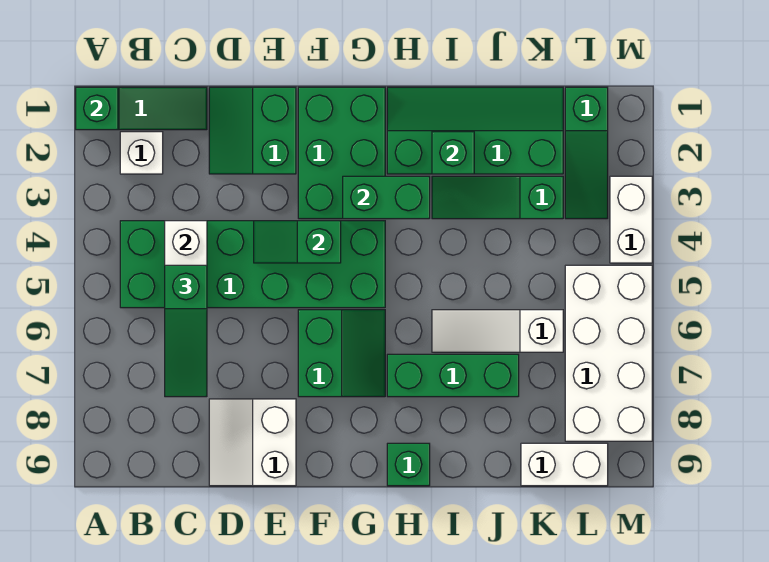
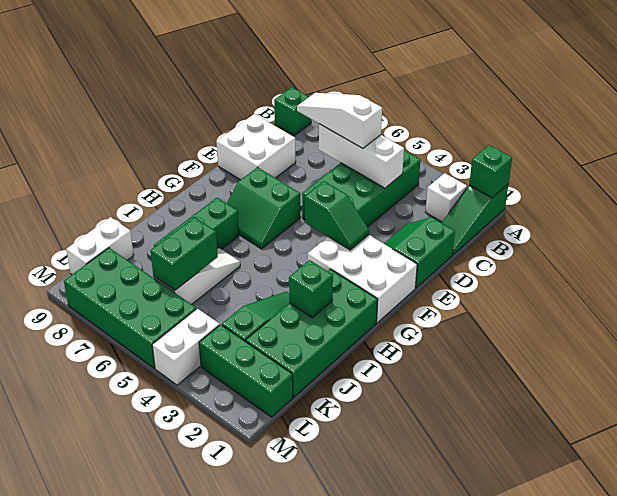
green 2x6 brick [120,221,385,308] -> green 2x4 brick [302,150,420,227]
green 1x3 slope [165,265,207,397] -> white 1x3 slope [297,93,382,148]
green 2x2 slope [209,87,296,174] -> green 2x2 slope turned to [384,217,455,288]
white 2x2 slope [209,399,296,486] -> white 2x2 brick [217,114,296,180]
green 1x2 slope [254,221,341,263] -> green 1x2 slope turned to [305,181,369,250]
green 2x3 brick [298,87,385,219] -> white 2x3 brick [308,235,417,323]
green 1x2 brick [343,176,430,219] -> green 1x2 brick moved to [150,217,218,291]
green 2x4 slope [387,87,563,174] -> green 2x4 brick [246,269,378,397]
green 1x1 brick [387,443,430,486] -> green 1x1 brick moved to [274,87,311,136]
green 1x3 slope [565,87,608,219] -> green 1x3 brick [199,325,293,417]
white 2x4 brick [565,265,652,441] -> green 2x4 brick [64,248,196,368]
white 1x2 brick [610,176,652,263] -> white 1x2 brick turned to [152,309,220,385]

